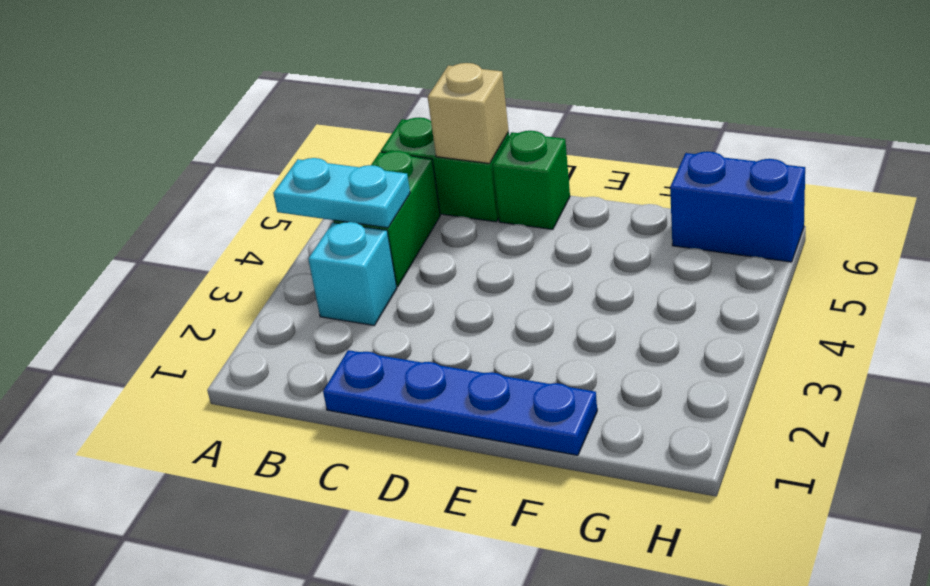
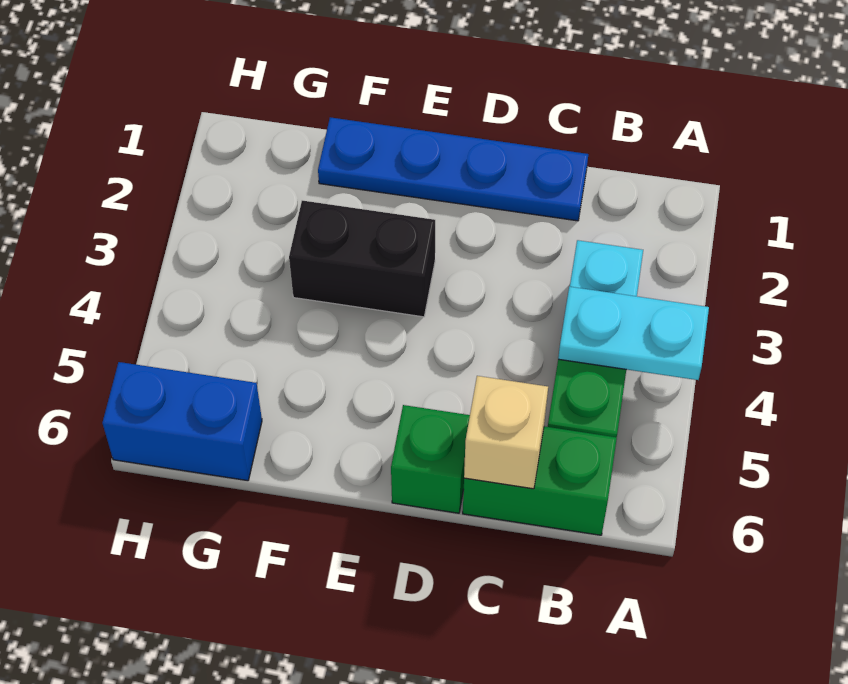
none -> black 1x2 brick [289,201,435,317]

